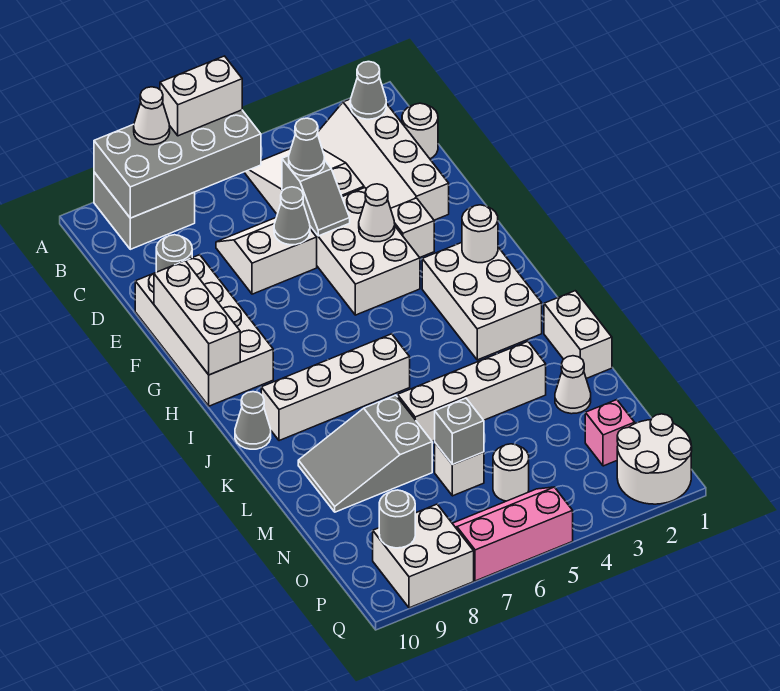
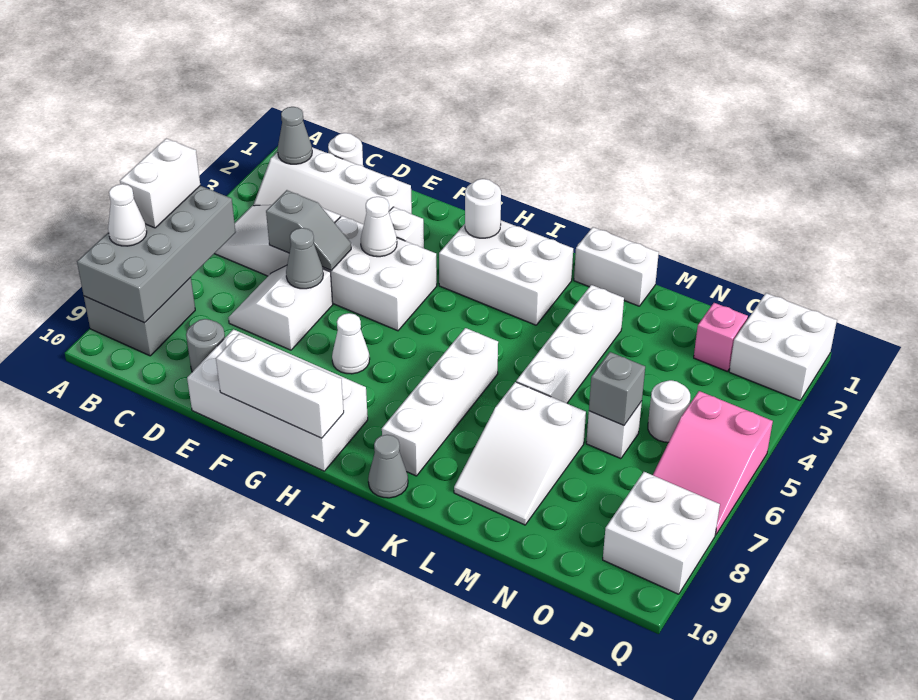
grey 1x1 cone [289,118,324,176] -> none
grey 2x3 slope [298,395,432,512] -> white 2x3 slope [454,382,586,525]
white 1x1 cone [555,356,591,414] -> white 1x1 cone moved to [332,313,370,374]
white 2x2 round brick [617,414,692,504] -> white 2x2 brick [729,293,837,400]
pink 2x3 slope [452,487,573,581] -> pink 2x3 slope turned to [653,391,773,535]
grey 1x1 round brick [379,490,415,548] -> none

